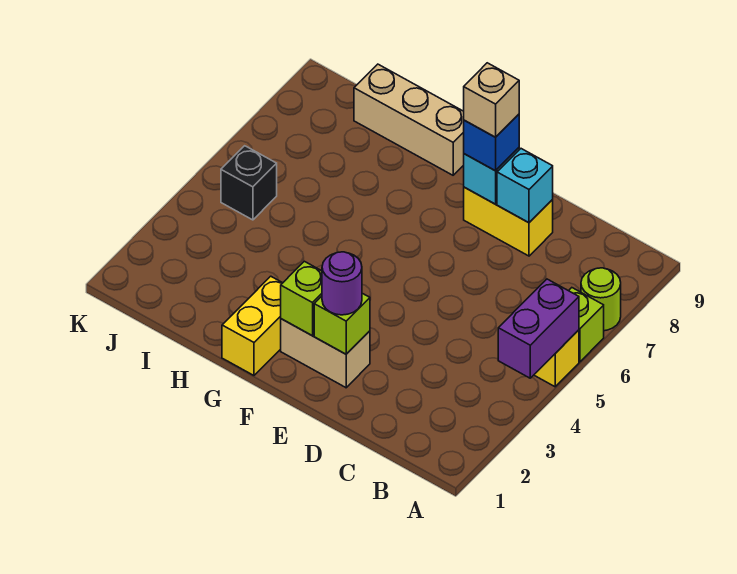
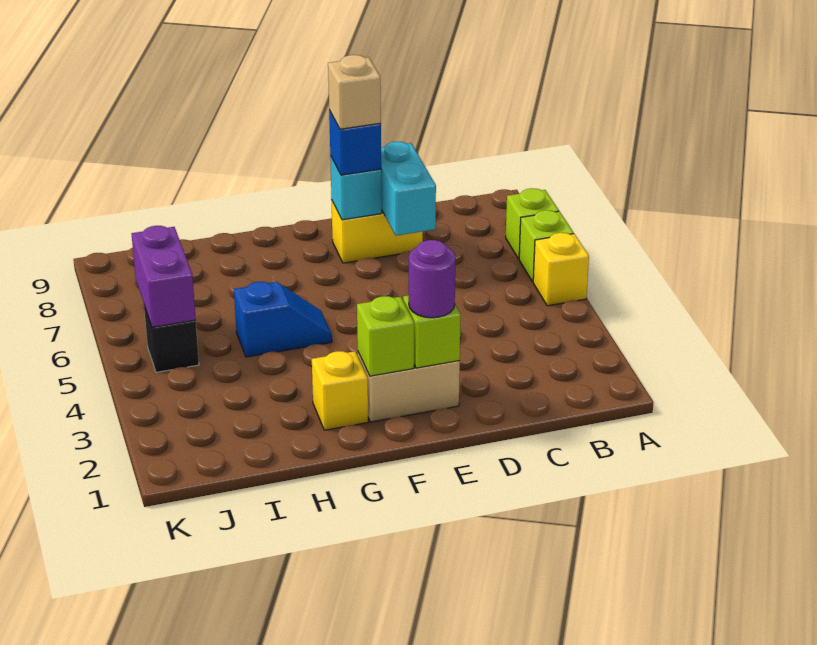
purple 1x2 brick [498,279,579,378] -> purple 1x2 brick moved to [132,226,196,327]
lime 1x1 round brick [581,268,621,331] -> lime 1x1 brick [506,188,559,259]
cyan 1x1 brick [497,149,553,223] -> cyan 1x2 brick [381,142,436,236]
yellow 1x2 brick [222,276,282,375] -> yellow 1x1 brick [312,351,368,430]
none -> blue 1x2 slope [234,282,332,357]
tan 1x3 brick [354,64,464,175] -> none

